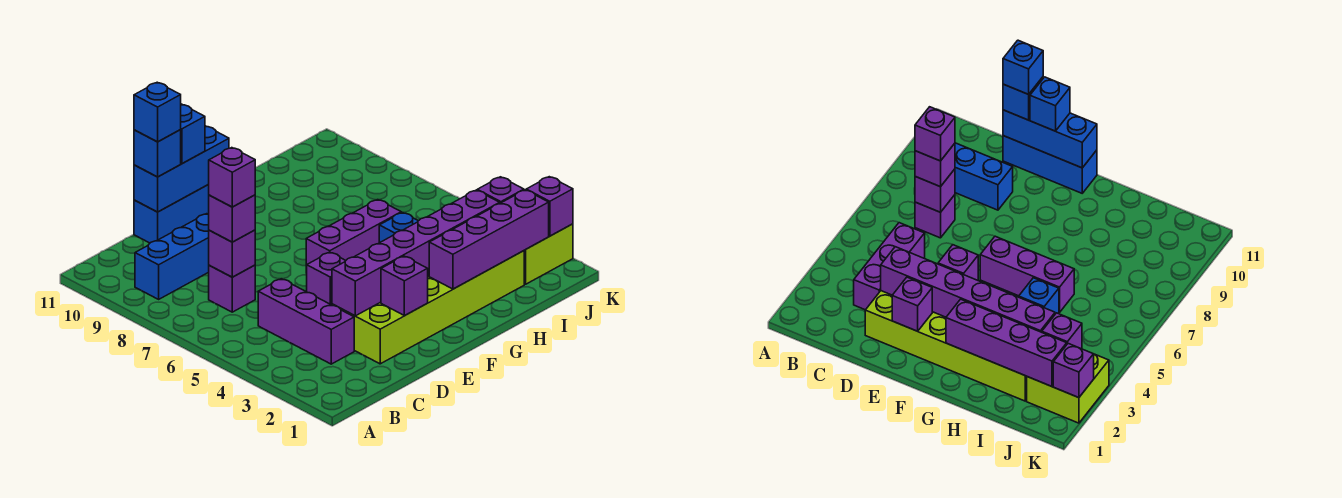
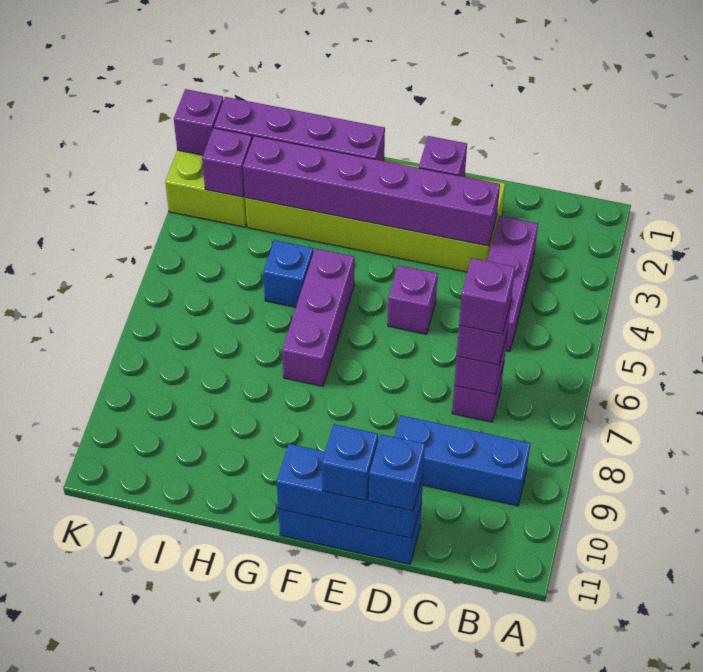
blue 1x1 brick [134,82,181,142] -> none
purple 1x3 brick [306,200,401,273] -> purple 1x3 brick turned to [282,248,354,386]

